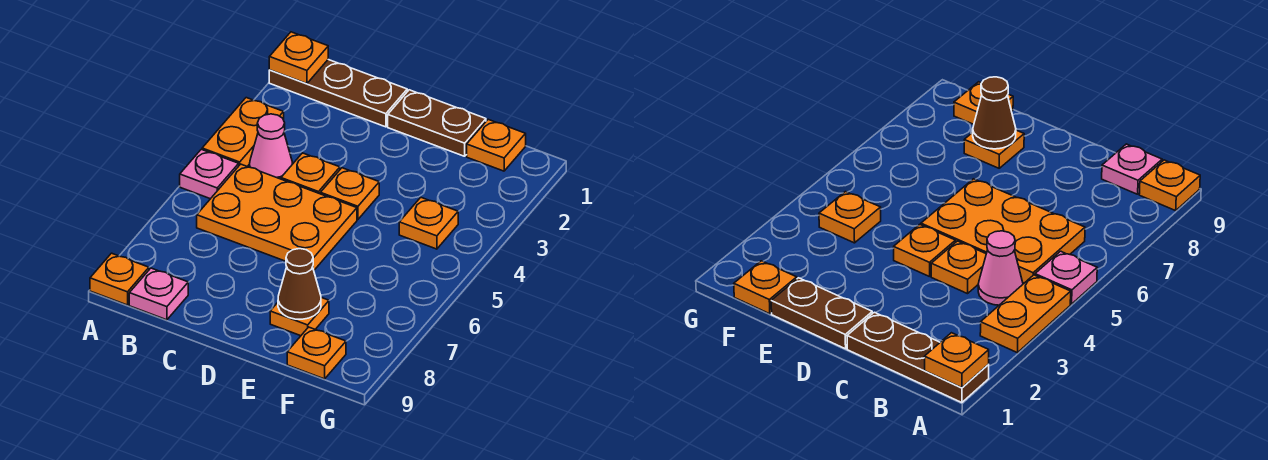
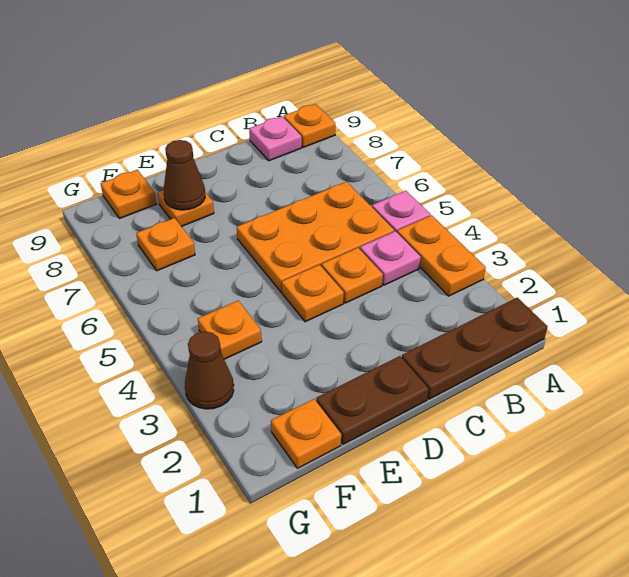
orange 1x1 plate [269,32,328,84] -> orange 1x1 plate moved to [136,218,195,271]
pink 1x1 cone [250,114,293,179] -> pink 1x1 plate [360,231,421,285]
none -> brown 1x1 cone [185,331,234,409]

